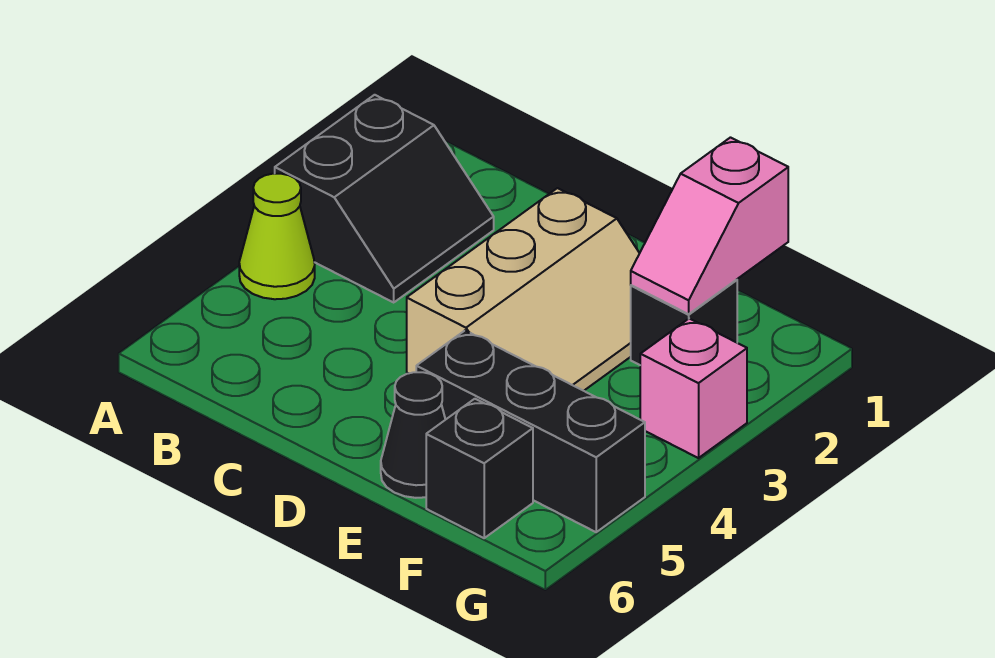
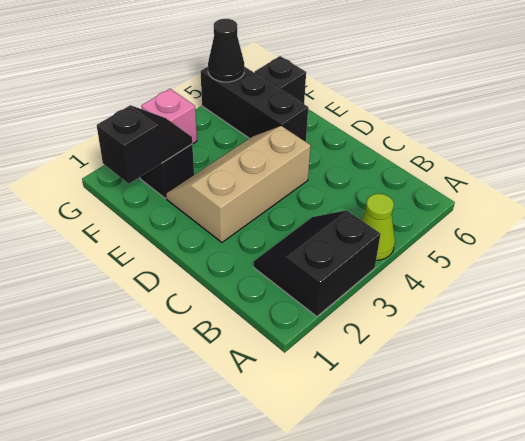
black 1x1 cone [381,372,445,498] -> black 1x1 cone moved to [208,19,244,82]
pink 1x2 slope [631,138,788,314] -> black 1x2 slope [97,105,192,184]

